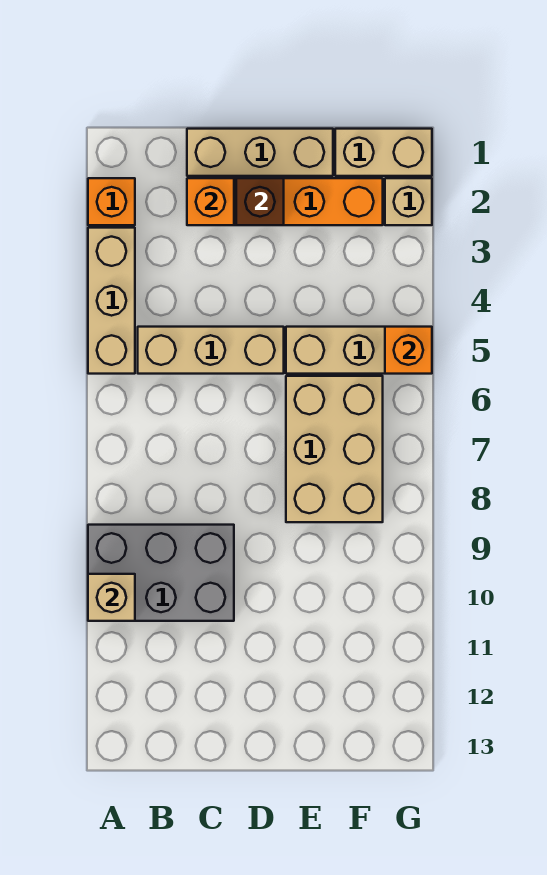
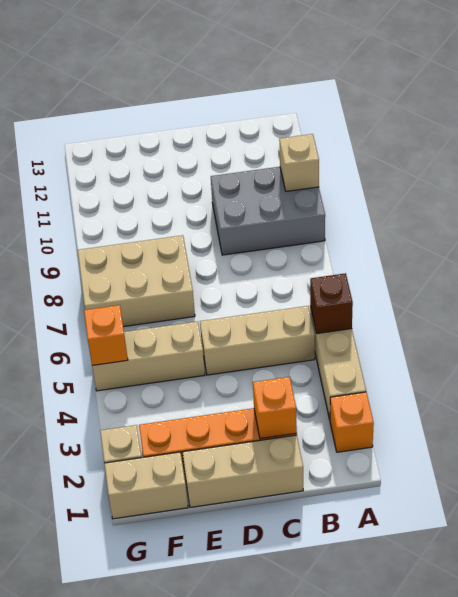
brown 1x1 brick [236,178,284,225] -> brown 1x1 brick moved to [310,273,353,333]
tan 2x3 brick [286,376,383,522] -> tan 2x3 brick turned to [78,235,195,327]

